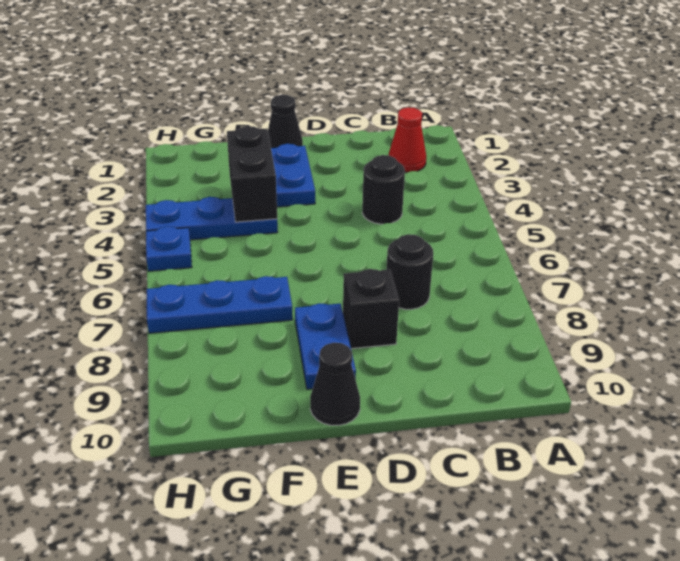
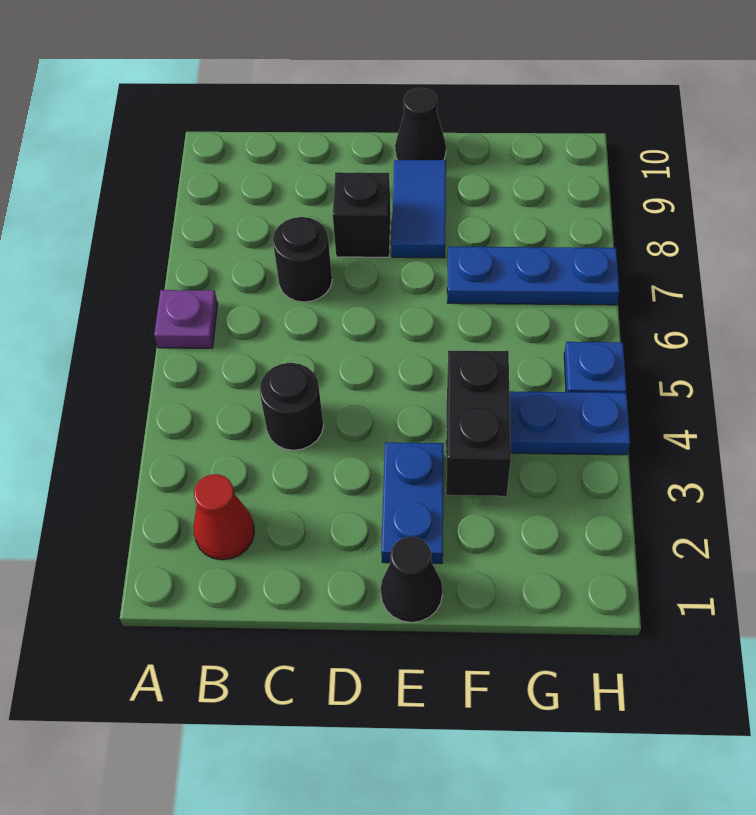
none -> purple 1x1 plate [154,290,218,348]
blue 1x2 plate [295,303,356,389] -> blue 1x2 tile [391,160,446,258]

